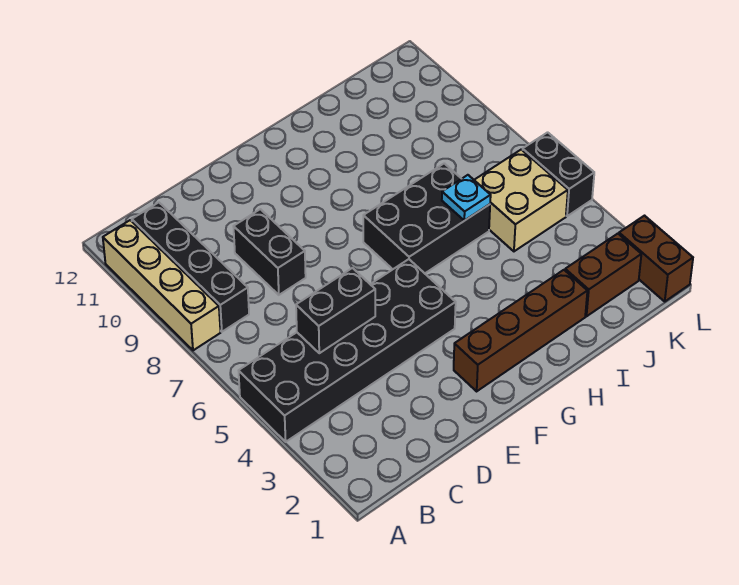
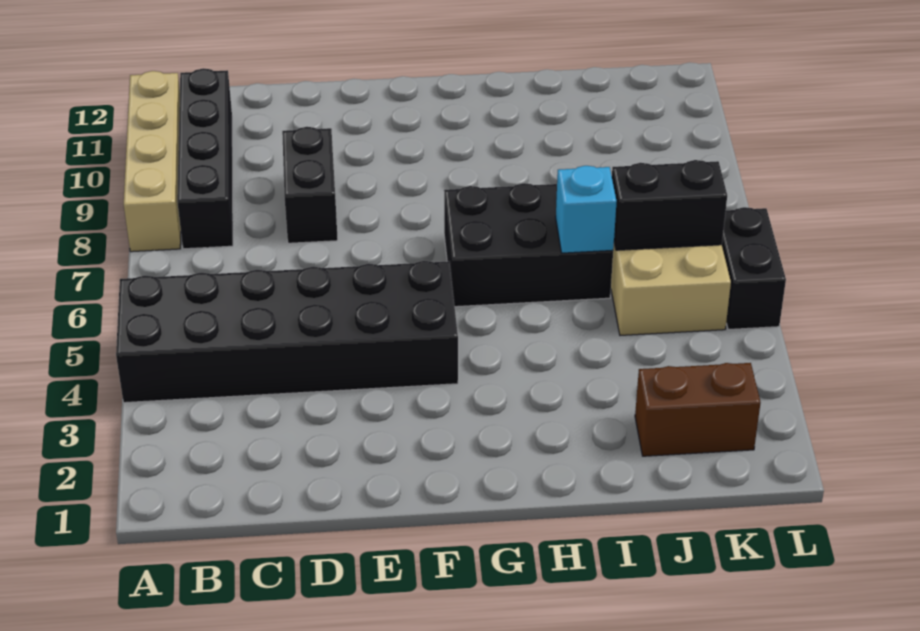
black 1x2 brick [296,268,375,353] -> black 1x2 brick moved to [612,160,727,250]
brown 1x4 brick [454,270,587,391] -> none
cyan 1x1 plate [442,175,491,221] -> cyan 1x1 brick [556,166,617,253]
brown 1x2 brick [619,216,693,301] -> none

